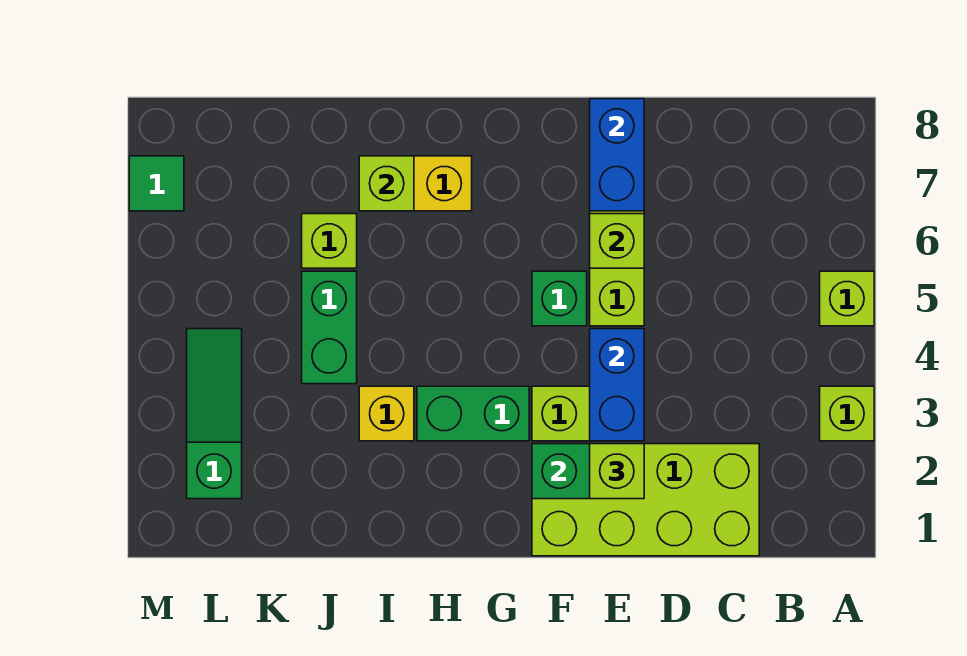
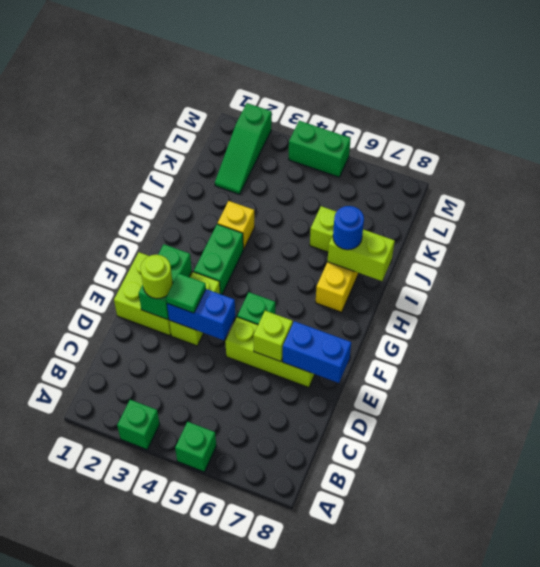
lime 1x1 brick [820,386,874,441] -> green 1x1 brick [117,400,160,449]
lime 1x1 brick [820,271,874,326] -> green 1x1 brick [175,422,216,472]
lime 2x4 brick [532,444,759,556] -> lime 2x2 brick [114,252,192,336]
lime 1x1 brick [590,444,644,499] -> lime 1x1 round brick [141,255,173,299]
lime 1x1 brick [359,156,414,211] -> lime 1x2 brick [327,229,395,281]
none -> blue 1x1 round brick [333,206,364,250]
green 1x2 brick [302,271,357,384] -> green 1x2 brick moved to [289,121,351,177]
green 1x3 slope [187,329,242,499] -> green 1x3 slope turned to [215,103,272,194]
green 1x1 tile [129,156,184,211] -> green 1x1 tile moved to [166,273,206,313]

